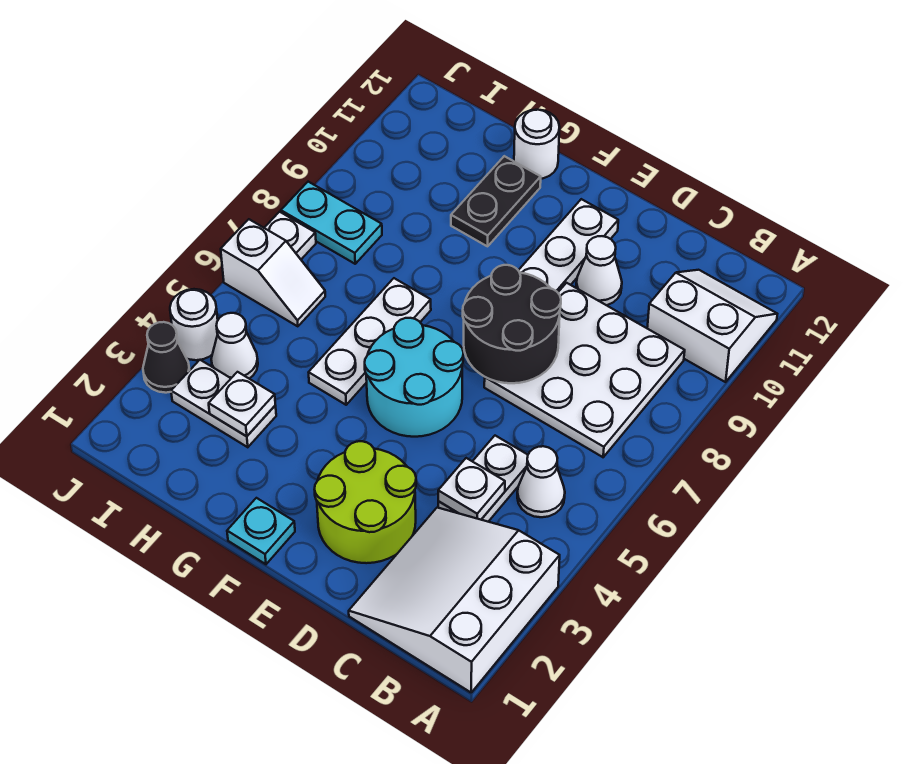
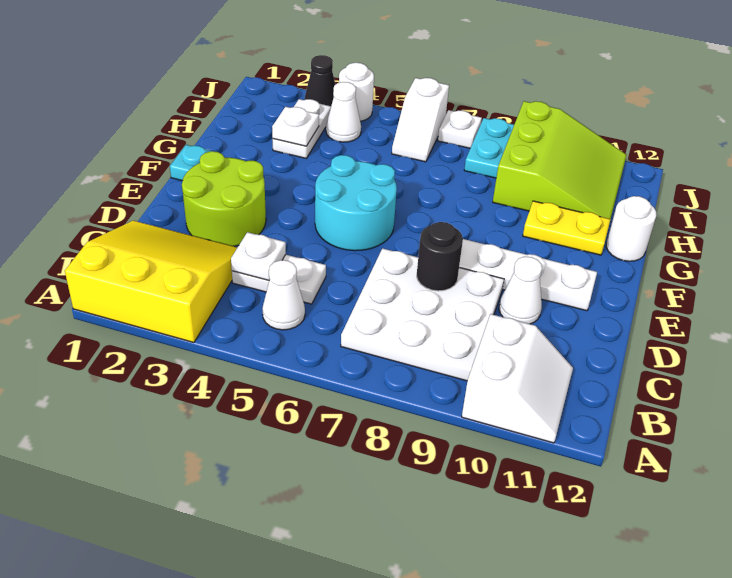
white 3x3 slope [349,508,560,692] -> yellow 3x3 slope [65,221,237,343]
black 2x2 round brick [463,265,561,383] -> black 1x1 round brick [417,222,463,291]
white 1x3 plate [309,278,431,405] -> none
black 1x2 plate [451,156,541,246] -> yellow 1x2 plate [523,201,611,255]
none -> lime 3x3 slope [493,101,626,219]

